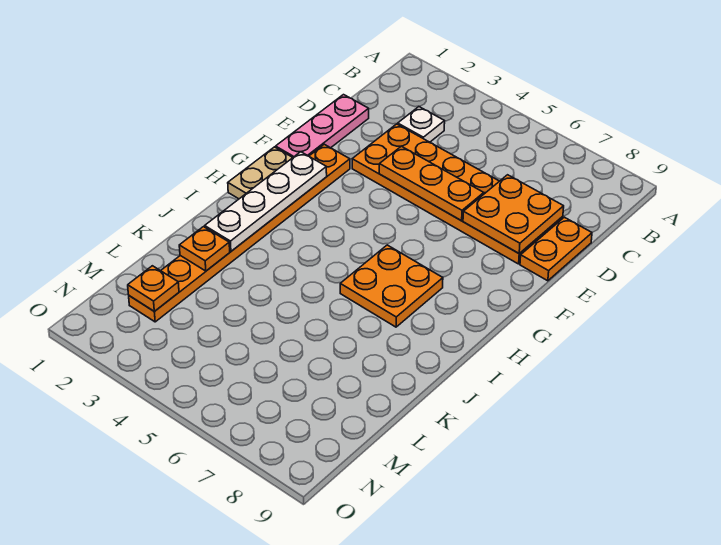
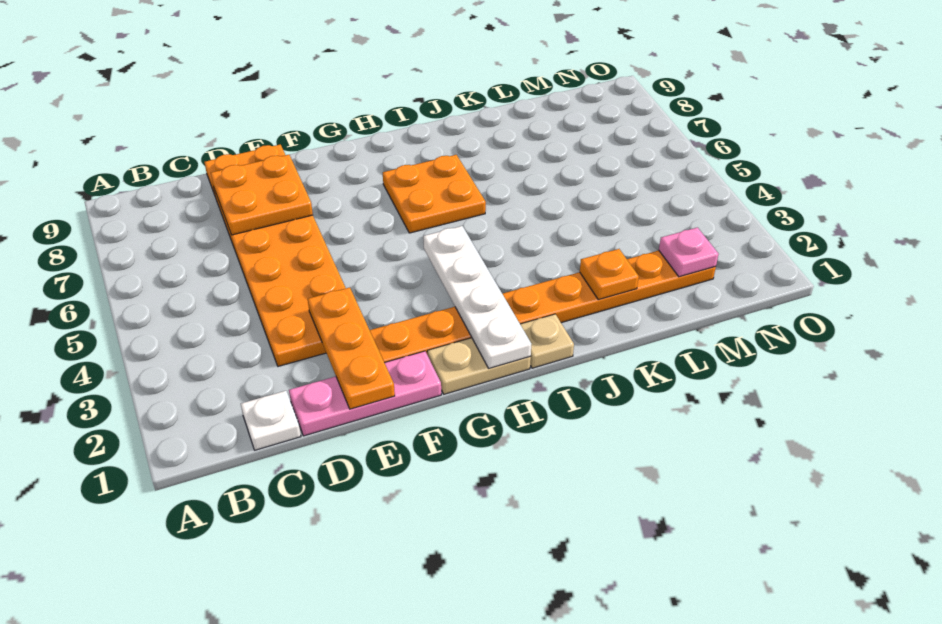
white 1x1 plate [398,107,445,142] -> white 1x1 plate moved to [241,391,301,450]
orange 1x3 plate [379,146,484,221] -> orange 1x3 plate moved to [308,288,395,409]
white 1x4 plate [205,152,327,251] -> white 1x4 plate turned to [423,226,531,368]
none -> tan 1x1 plate [520,314,574,368]
orange 1x1 plate [128,266,179,311] -> pink 1x1 plate [659,228,719,277]

